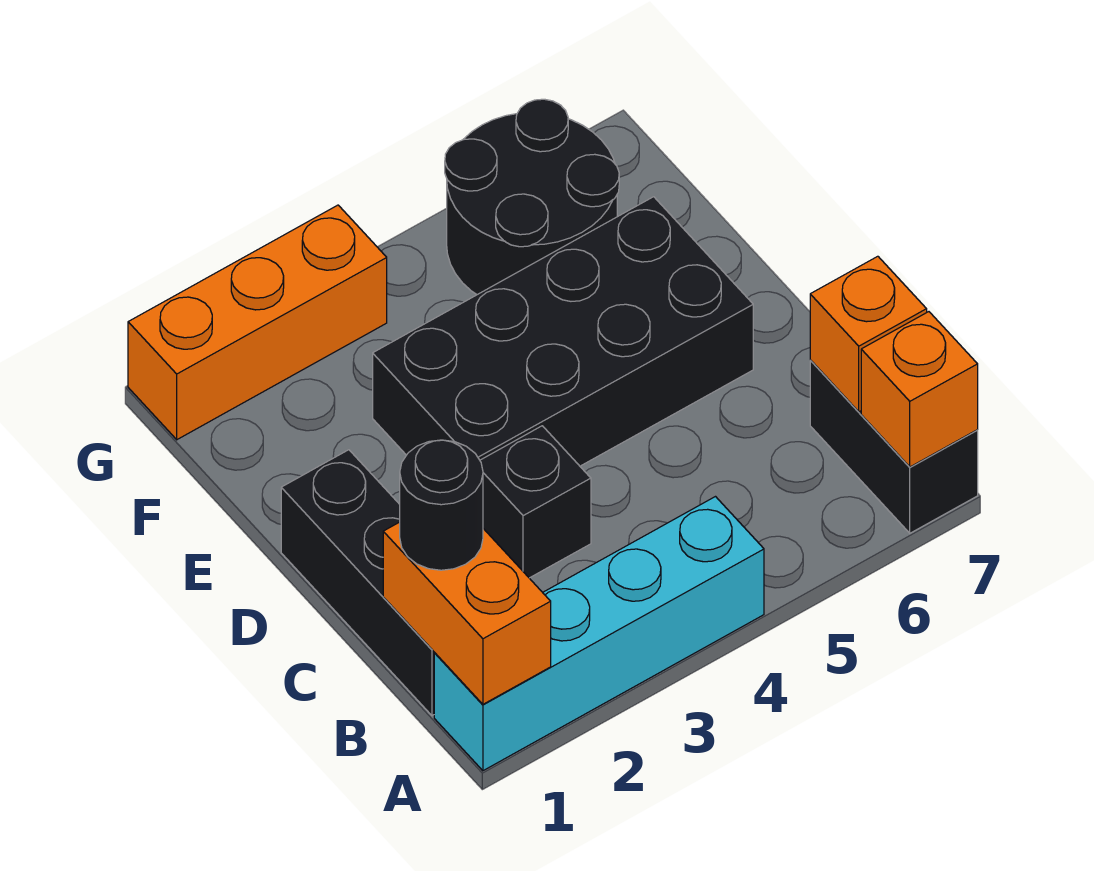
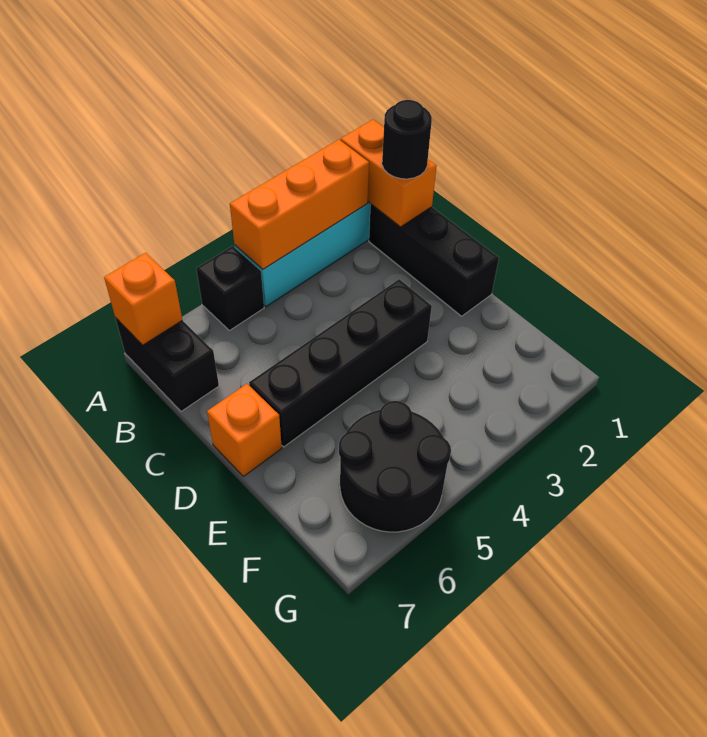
orange 1x1 brick [810,256,927,412] -> orange 1x1 brick moved to [207,384,282,476]
black 1x1 brick [480,426,591,578] -> black 1x1 brick moved to [196,246,264,330]
black 2x4 brick [373,197,753,466] -> black 1x4 brick [249,279,432,447]
orange 1x3 brick [128,205,387,440] -> orange 1x3 brick moved to [230,140,369,269]

